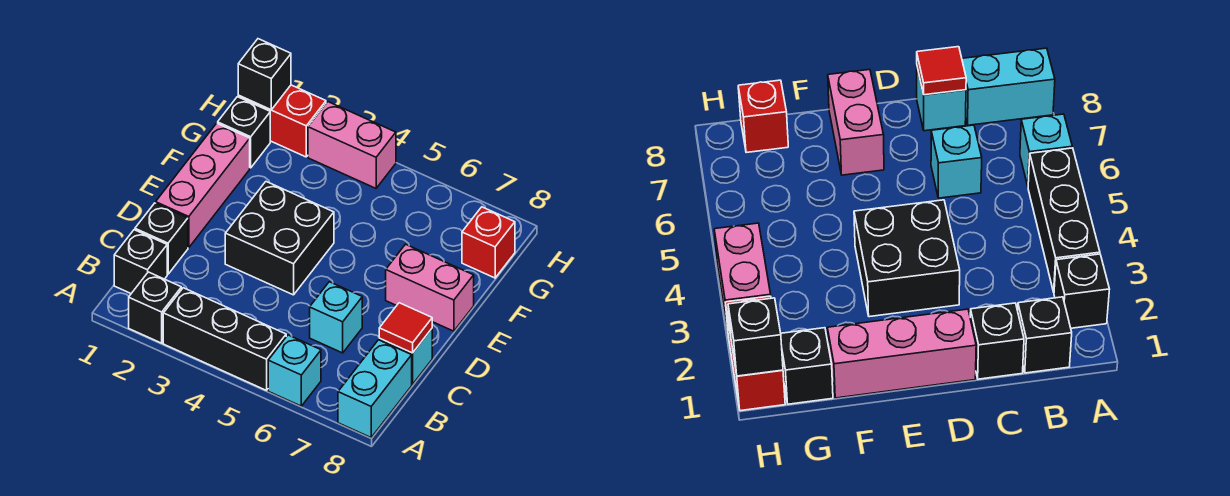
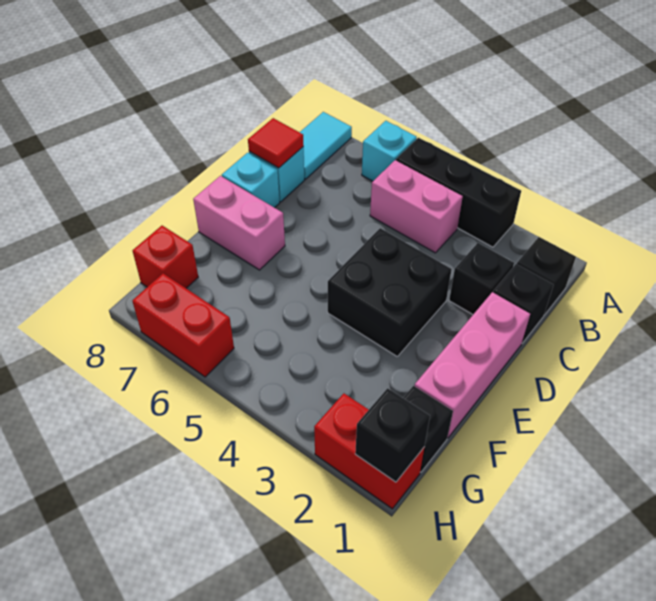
black 1x1 brick [129,272,181,343] -> black 1x1 brick moved to [449,243,514,314]
cyan 1x2 brick [338,340,412,437] -> cyan 1x2 tile [300,112,352,179]
cyan 1x1 brick [310,282,362,353] -> cyan 1x1 brick moved to [222,153,280,208]
pink 1x2 brick [308,102,396,188] -> pink 1x2 brick moved to [370,160,463,253]
none -> red 1x2 brick [132,273,234,377]

